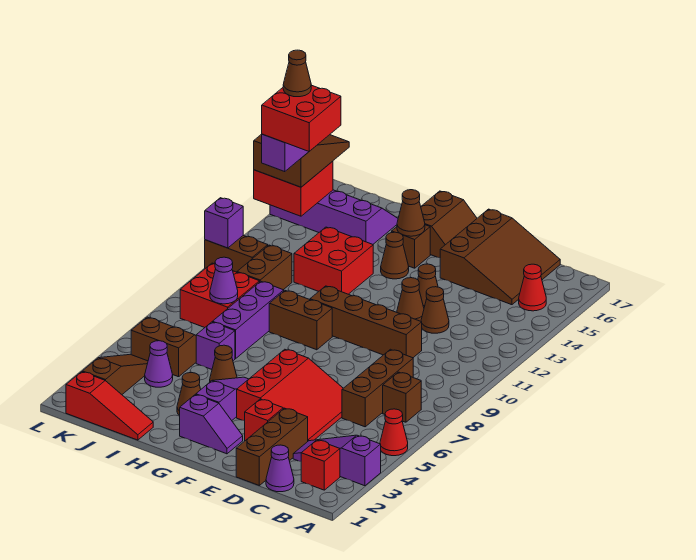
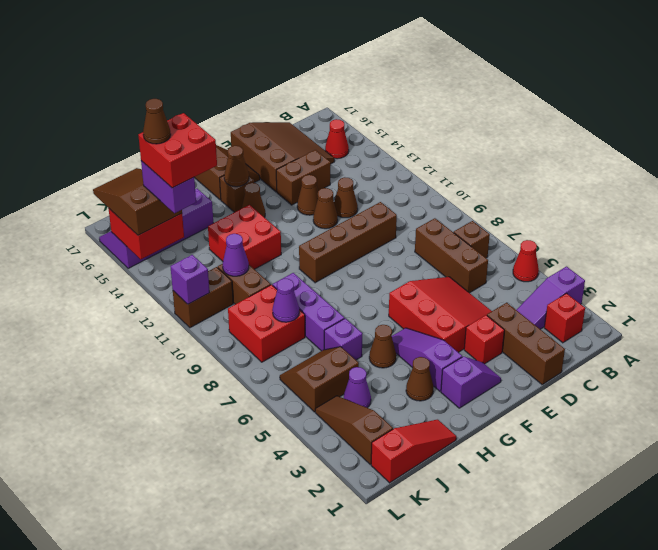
purple 1x1 cone [266,445,294,492] -> purple 1x1 cone moved to [223,234,249,276]
brown 1x2 brick [269,291,332,350] -> brown 1x2 brick moved to [276,150,331,205]

